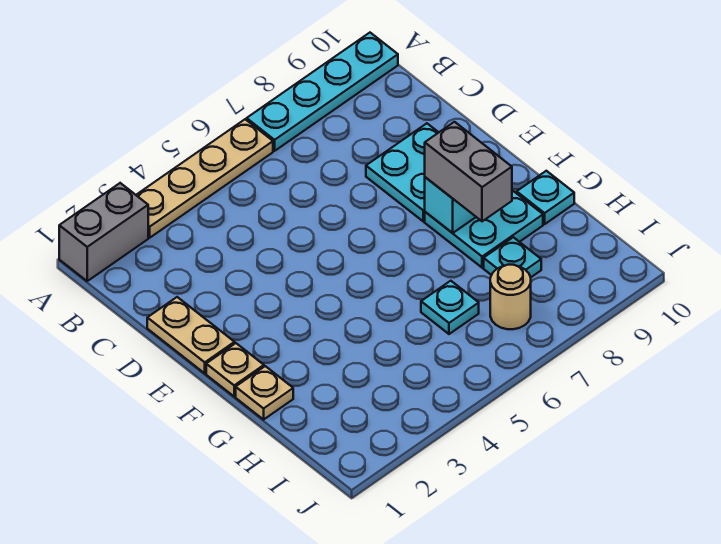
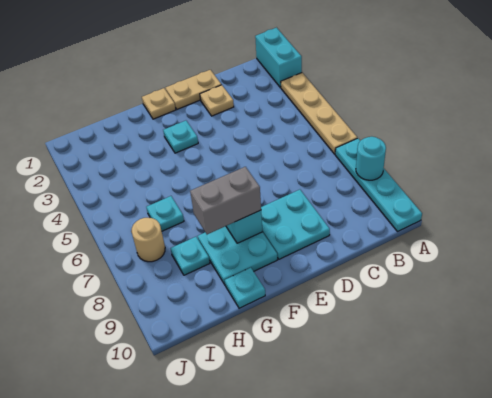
grey 1x2 brick [59,183,148,281] -> cyan 1x2 brick [255,28,302,88]
none -> cyan 1x1 round brick [356,137,386,180]
none -> cyan 1x1 plate [163,121,198,153]
tan 1x1 plate [236,366,293,420] -> tan 1x1 plate moved to [200,85,234,116]

